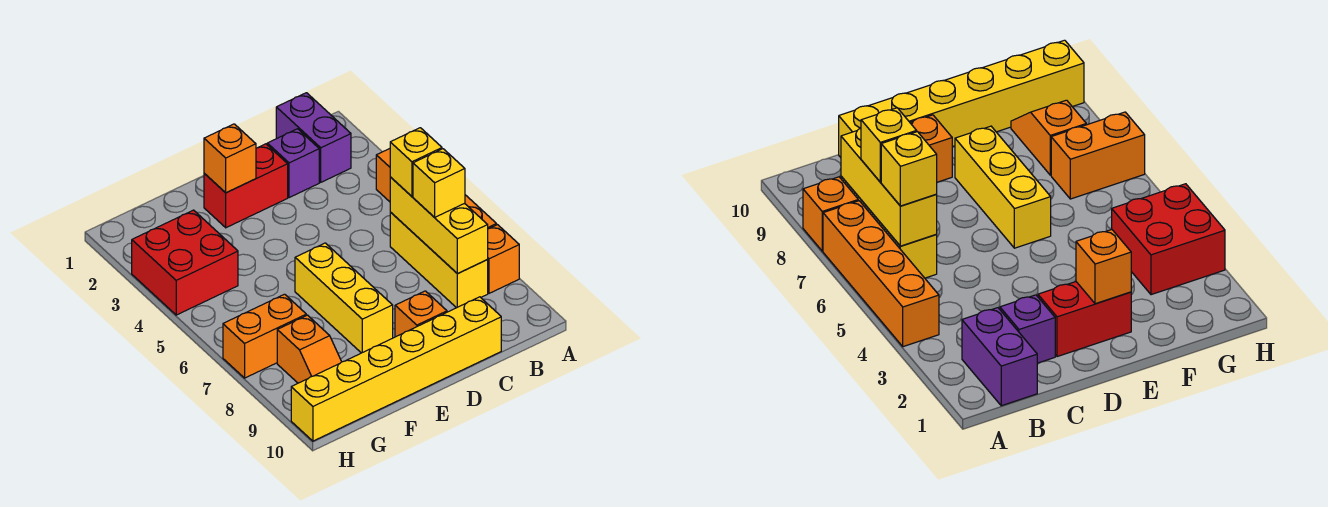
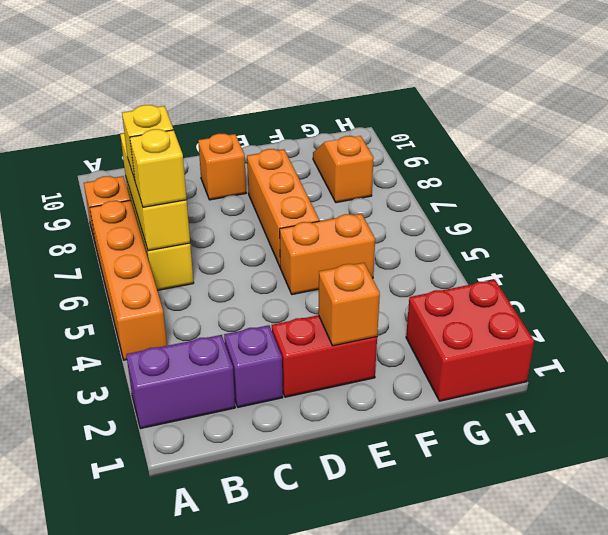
purple 1x2 brick [276,93,351,182] -> purple 1x2 brick turned to [126,335,235,429]
yellow 1x6 brick [291,297,501,441] -> none
yellow 1x3 brick [295,243,393,353] -> orange 1x3 brick [247,149,319,266]
red 2x2 brick [132,210,238,315] -> red 2x2 brick moved to [406,280,534,401]
orange 1x2 brick [223,294,306,378] -> orange 1x2 brick moved to [280,214,375,295]

